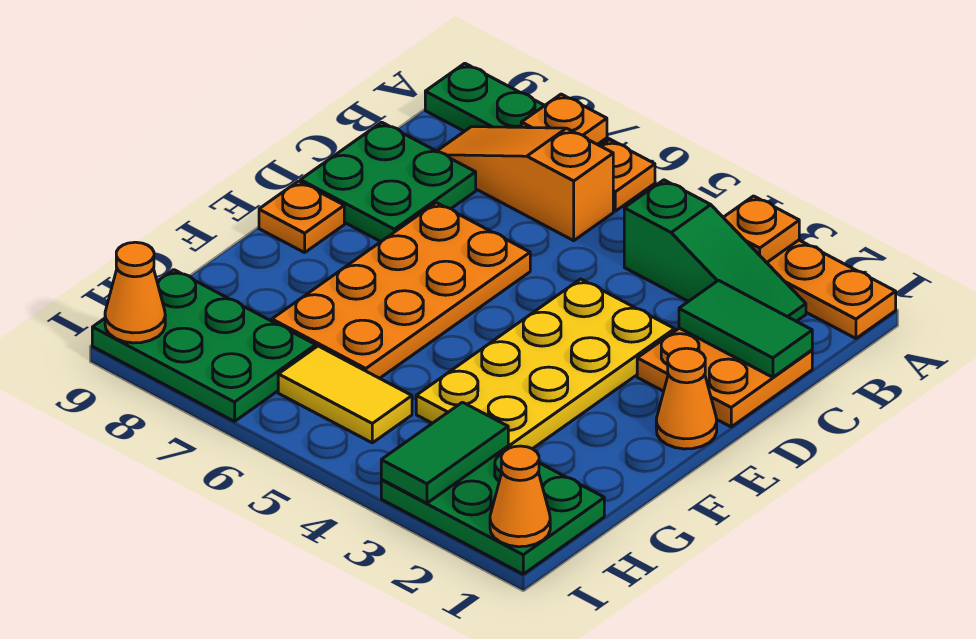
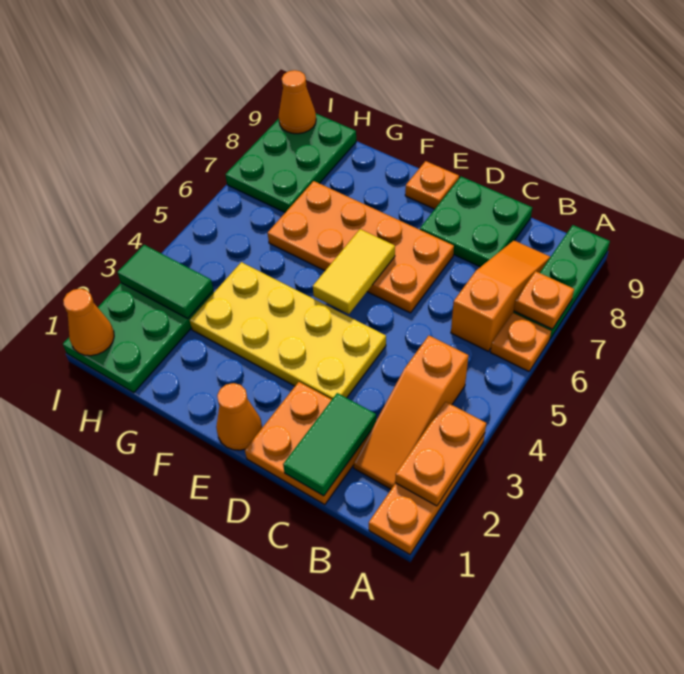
orange 1x1 plate [723,196,799,263] -> orange 1x2 plate [395,402,486,506]
green 1x3 slope [624,180,806,321] -> orange 1x3 slope [354,336,469,489]
yellow 1x2 tile [278,346,412,443] -> yellow 1x2 tile moved to [313,229,395,314]

